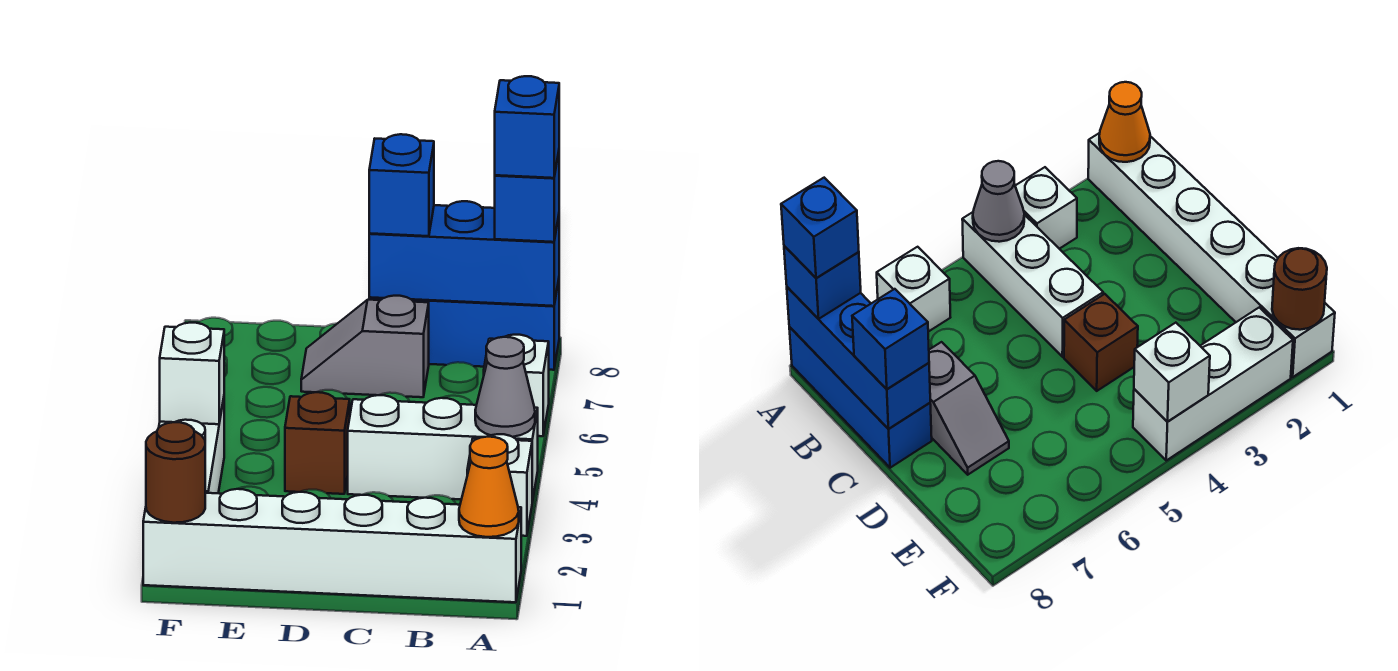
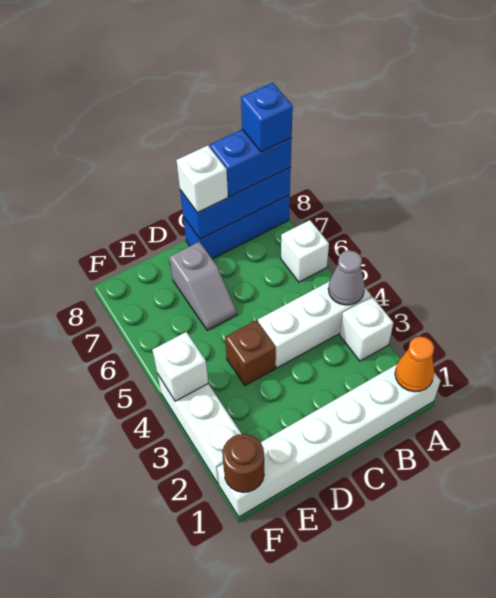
blue 1x1 brick [495,152,559,242] -> blue 1x2 brick [210,130,292,197]
grey 1x2 slope [301,296,429,397] -> grey 1x2 slope turned to [169,242,237,330]
blue 1x1 brick [369,134,434,236] -> white 1x1 brick [176,145,228,213]

